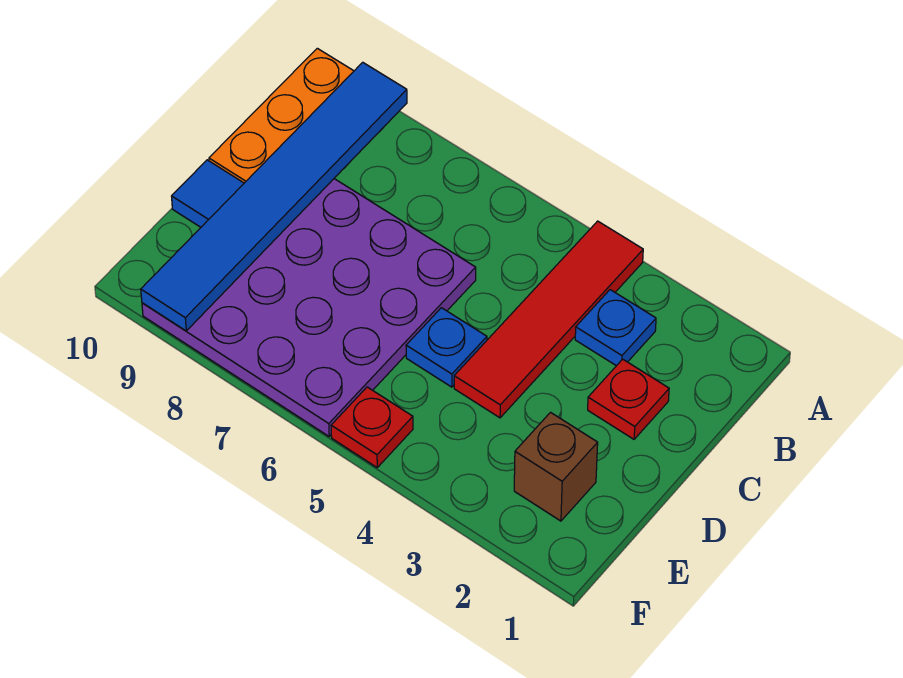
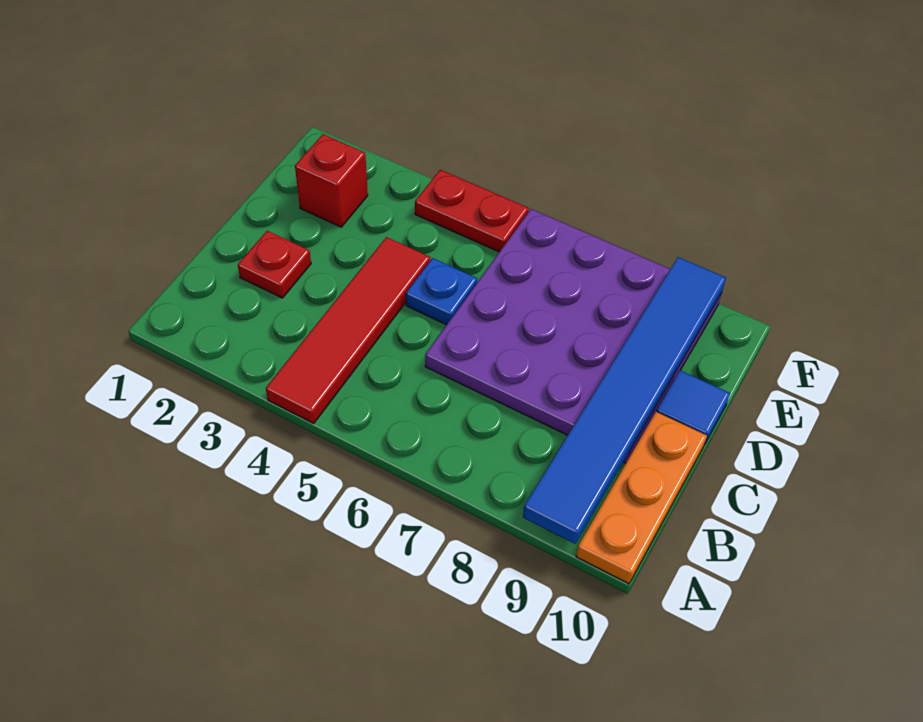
blue 1x1 plate [575,290,656,366] -> none
brown 1x1 brick [514,412,598,521] -> red 1x1 brick [295,134,368,227]
red 1x1 plate [331,387,413,467] -> red 1x2 plate [415,170,528,252]

